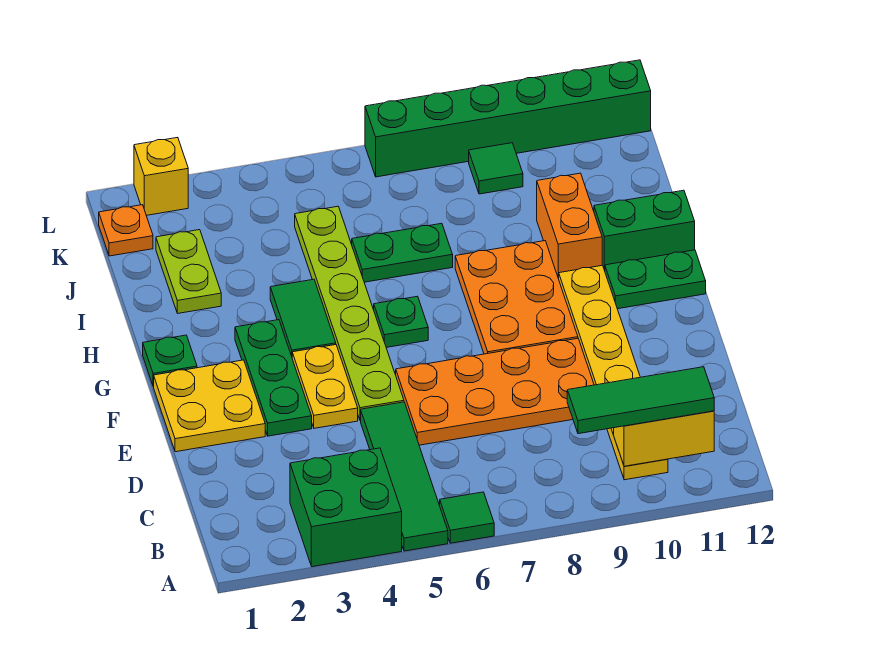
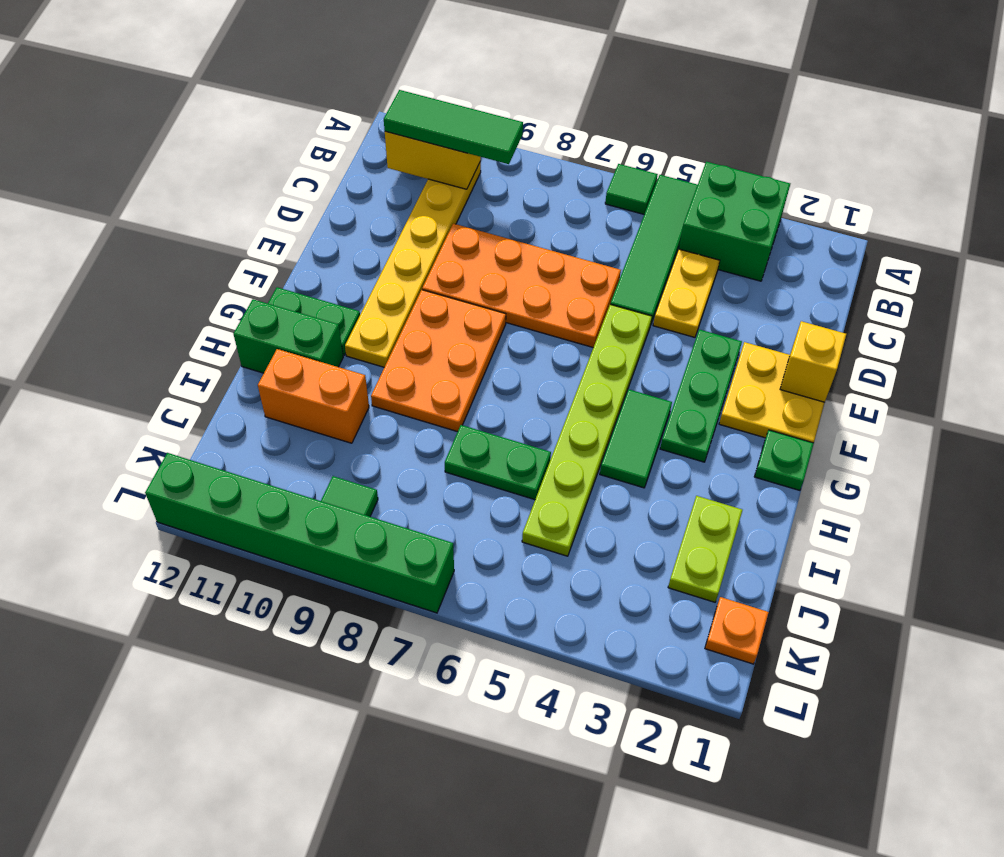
yellow 1x2 plate [292,345,358,428] -> yellow 1x2 plate moved to [653,249,720,337]
green 1x1 plate [374,296,428,347] -> none
orange 1x2 brick [537,173,602,279] -> orange 1x2 brick turned to [258,349,369,443]
yellow 1x1 brick [134,137,188,215] -> yellow 1x1 brick moved to [780,321,846,402]

